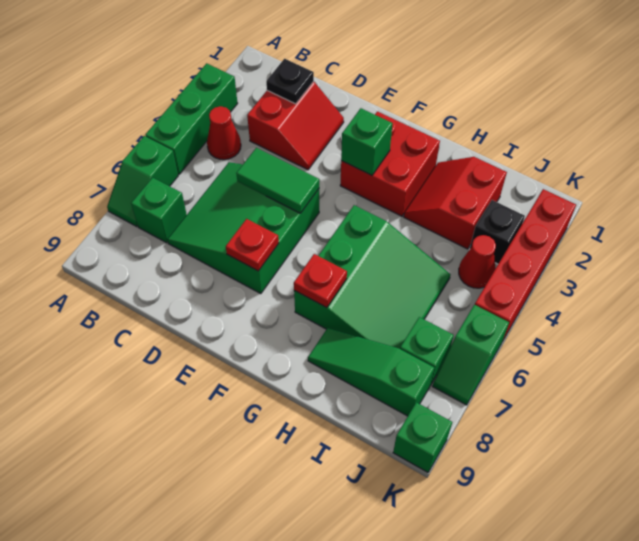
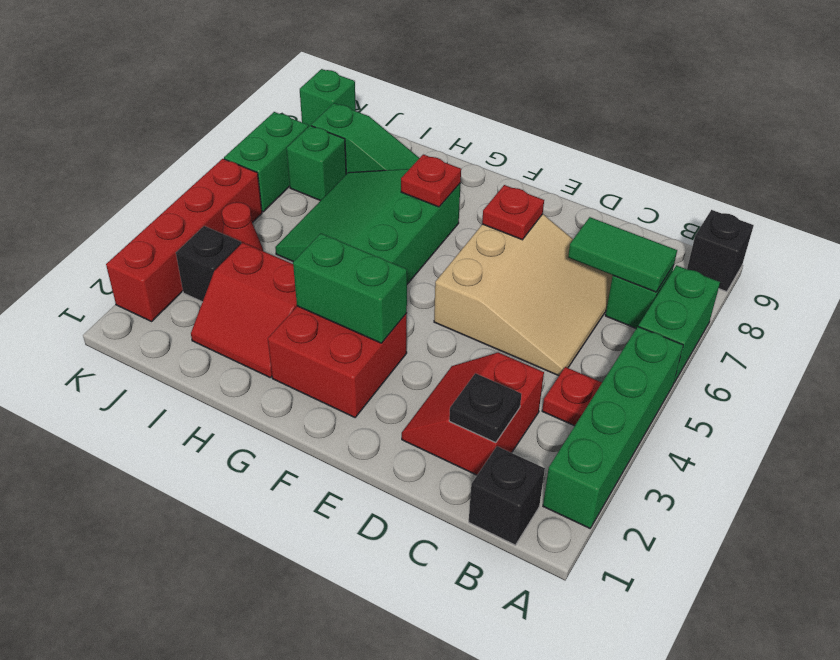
green 1x3 brick [145,63,238,174] -> green 1x4 brick [543,327,683,528]
green 1x2 slope [107,136,178,226] -> green 1x2 brick [638,265,720,383]
none -> black 1x1 brick [687,210,754,292]
none -> black 1x1 brick [469,446,545,545]
red 1x1 cone [207,106,241,160] -> red 1x1 plate [542,367,602,426]
green 3x3 slope [168,162,319,294] -> tan 3x3 slope [434,214,613,376]
green 1x2 tile [236,148,319,213] -> green 1x2 tile moved to [568,217,677,292]
green 1x1 brick [341,108,393,175] -> green 1x2 brick [293,233,407,343]
red 2x2 slope [404,157,507,249] -> red 2x2 slope turned to [191,243,297,377]
green 1x2 slope [432,305,509,405] -> green 1x2 brick [224,112,308,212]

